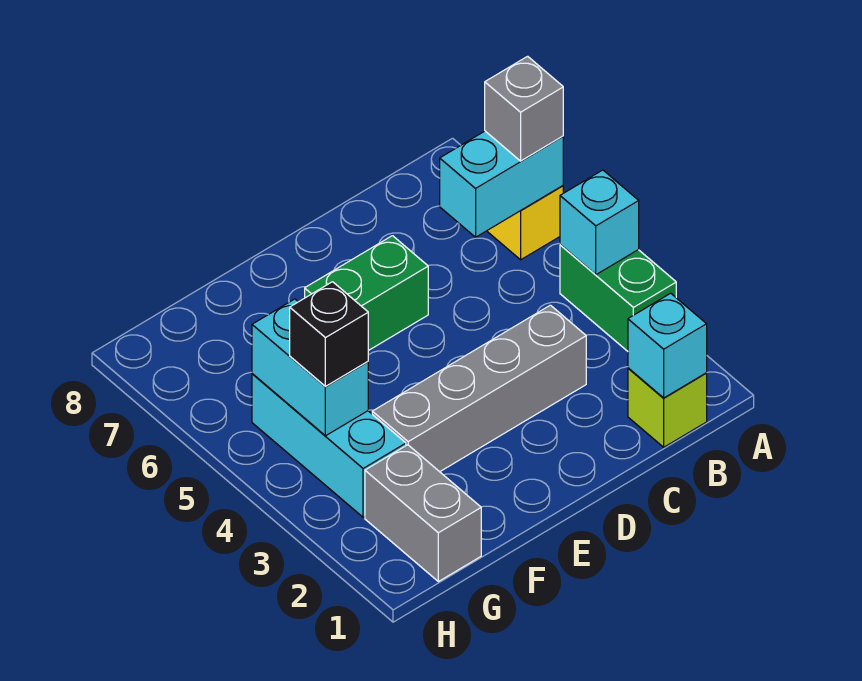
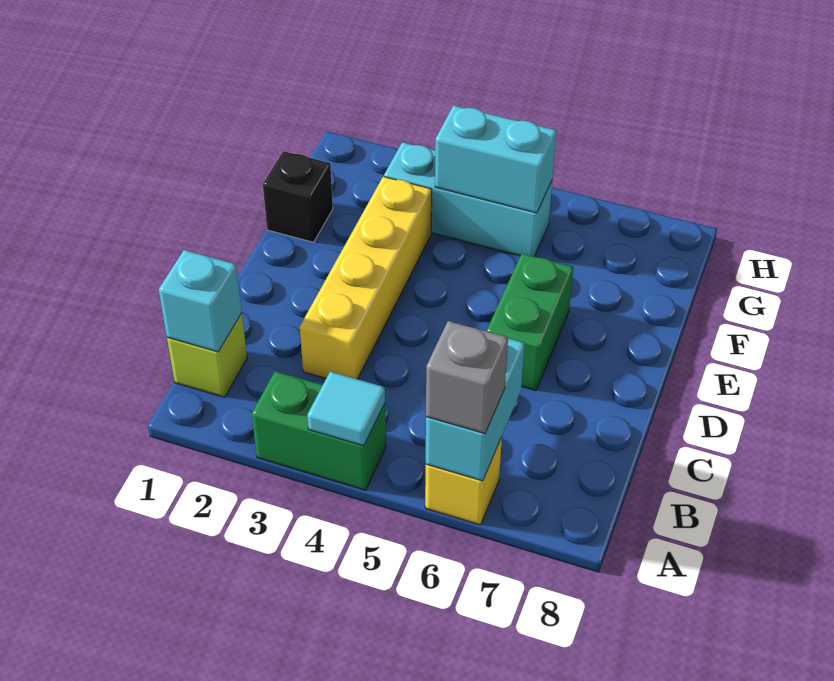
cyan 1x1 brick [560,170,639,275] -> cyan 1x1 tile [307,372,385,446]
grey 1x4 brick [372,305,586,472] -> yellow 1x4 brick [300,177,432,379]
grey 1x2 brick [365,445,481,582] -> none
black 1x1 brick [290,282,368,386] -> black 1x1 brick moved to [263,151,333,242]

